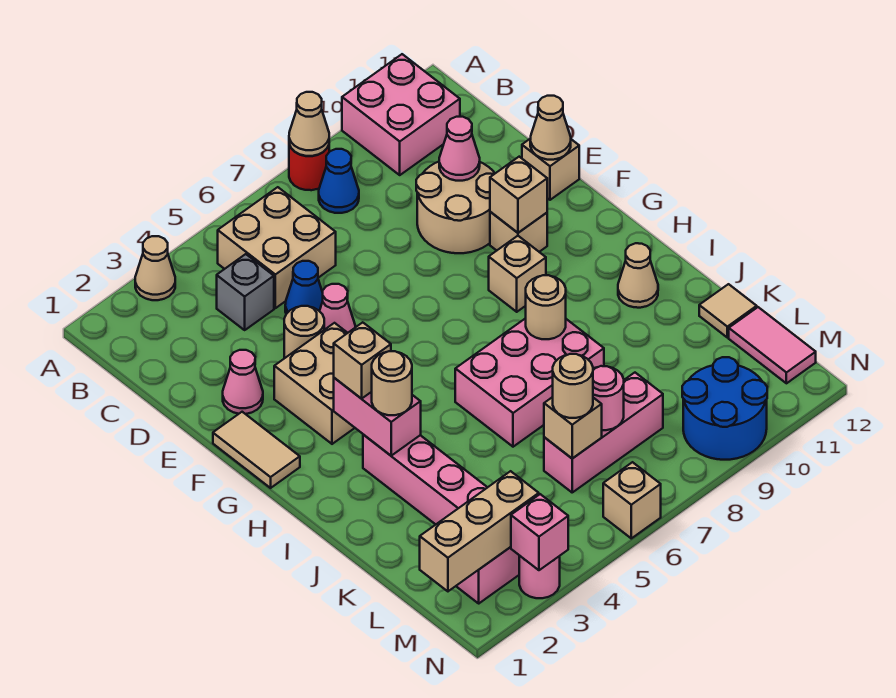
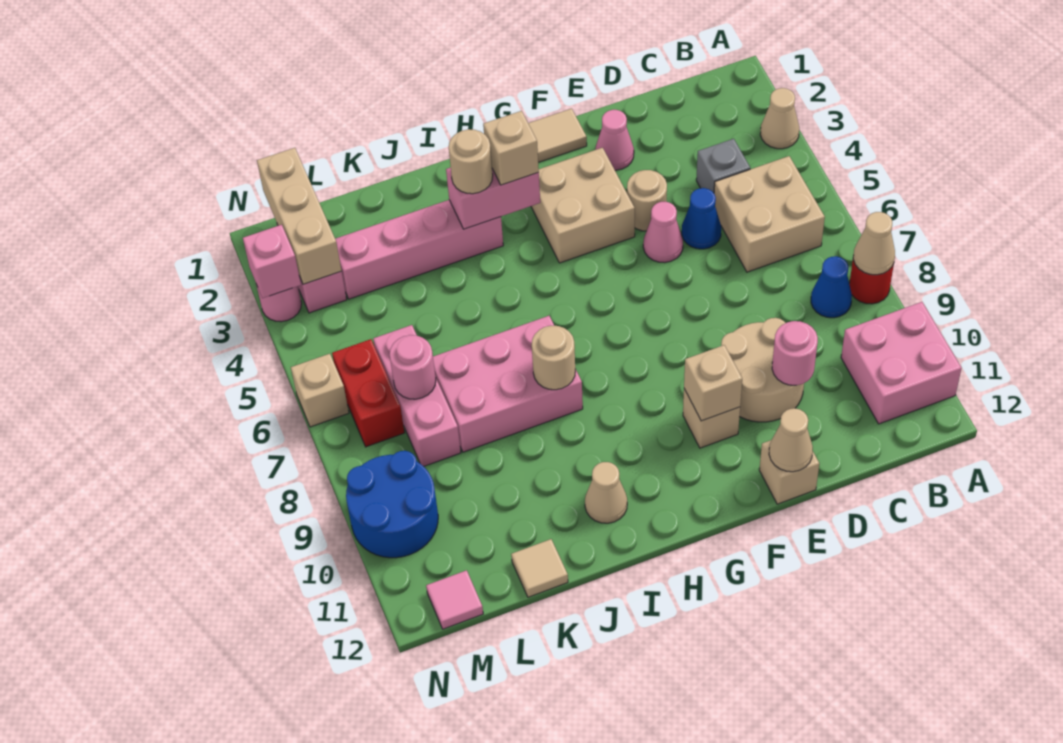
pink 1x1 cone [439,117,480,181] -> pink 1x1 round brick [772,321,818,385]
tan 1x1 brick [489,236,546,312] -> none
pink 2x3 brick [455,318,604,447] -> pink 2x3 brick turned to [433,316,583,452]
tan 1x1 brick [544,397,602,458] -> none
tan 1x1 round brick [553,354,593,418] -> none
pink 1x2 tile [729,307,816,383] -> pink 1x1 tile [426,570,483,629]
none -> red 1x2 brick [332,339,405,447]

